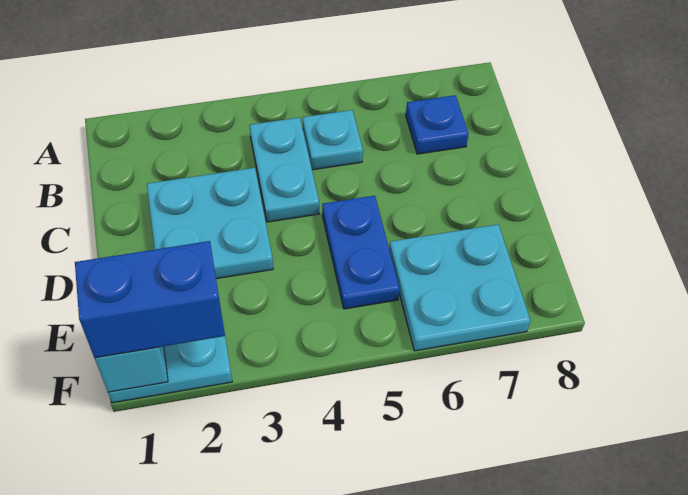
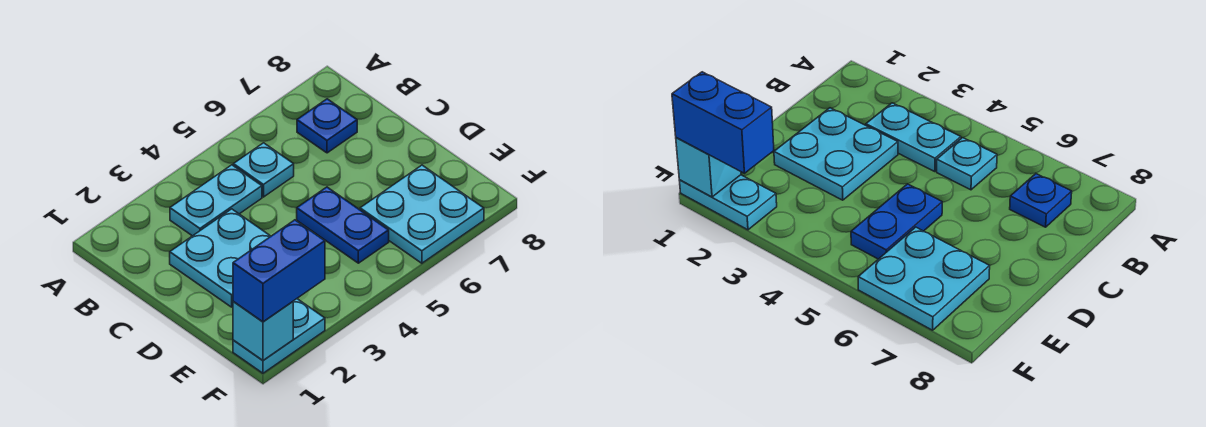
cyan 1x2 plate [250,117,319,222] -> cyan 1x2 plate turned to [170,165,262,236]

